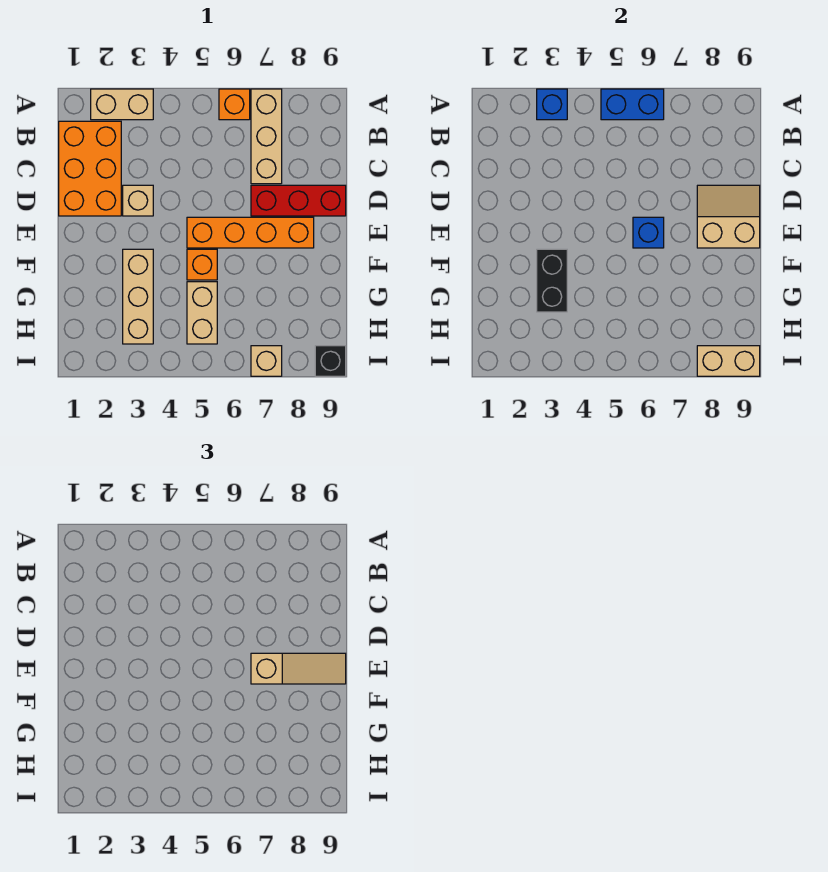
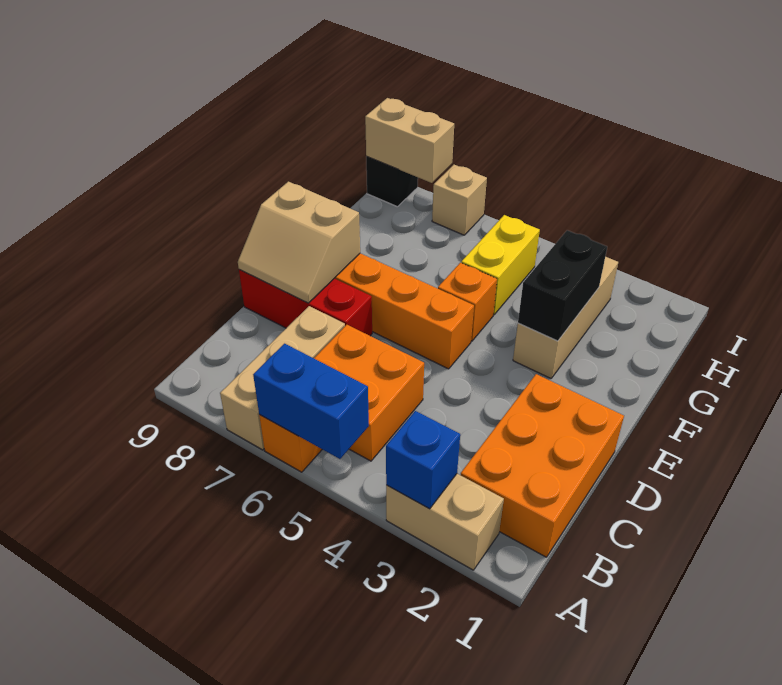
none -> orange 2x2 brick [314,325,424,461]
tan 1x1 brick [123,185,153,216] -> none
blue 1x1 brick [633,217,664,248] -> none
tan 1x3 slope [251,653,346,684] -> none
tan 1x2 brick [187,282,217,344] -> yellow 1x2 brick [461,215,540,315]

